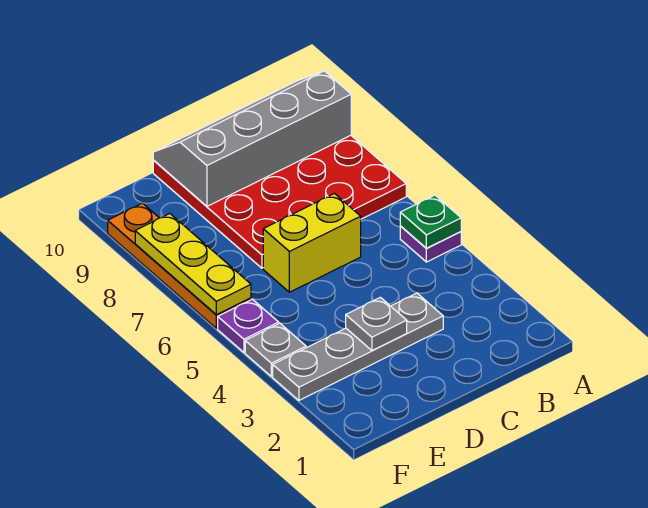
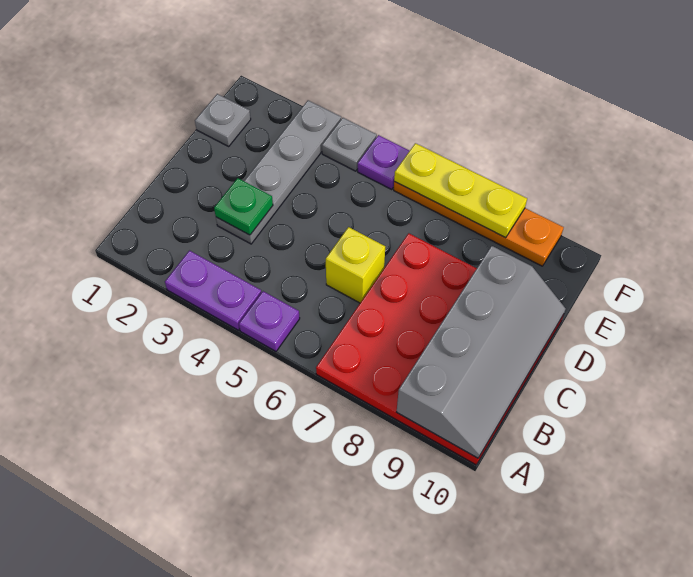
none -> purple 1x2 plate [165,251,261,330]
green 1x1 plate [400,195,461,248] -> green 1x1 plate moved to [214,178,273,235]
yellow 1x2 brick [263,194,361,292] -> yellow 1x1 brick [326,227,385,303]
grey 1x1 plate [346,297,407,350] -> grey 1x1 plate moved to [195,94,251,146]

